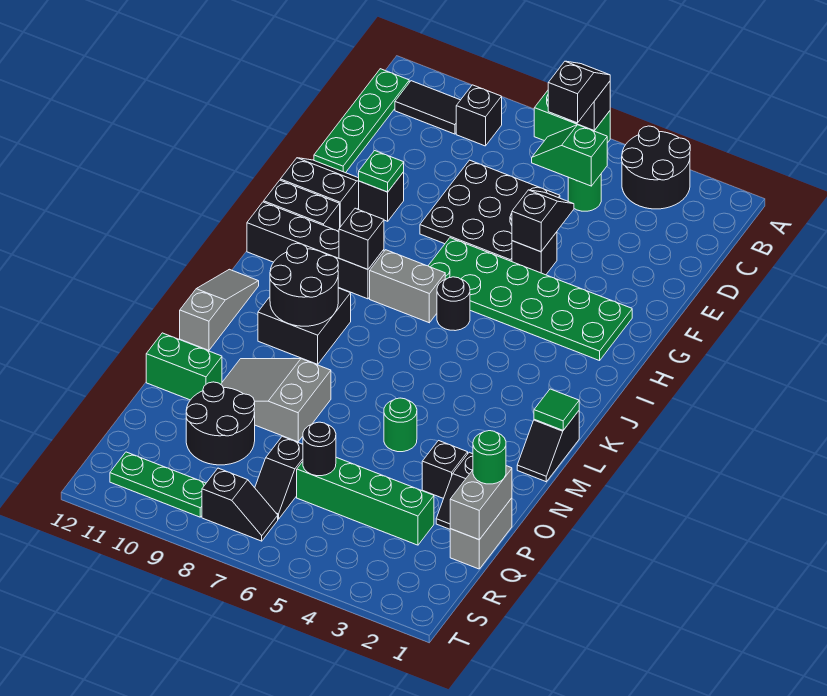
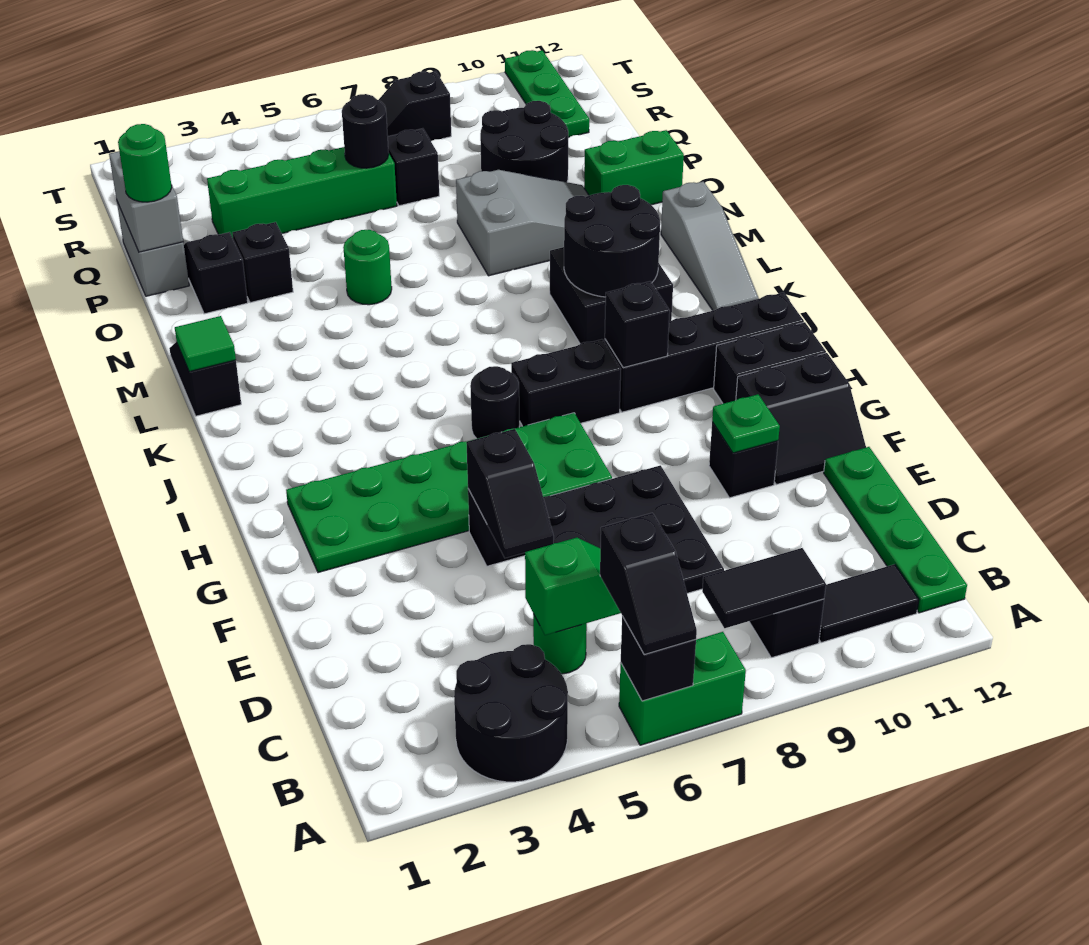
none -> black 1x2 tile [702,548,826,628]
grey 1x2 brick [370,250,445,323] -> black 1x2 brick [511,339,621,426]
green 1x3 plate [110,452,206,517] -> green 1x3 plate turned to [505,50,589,137]

